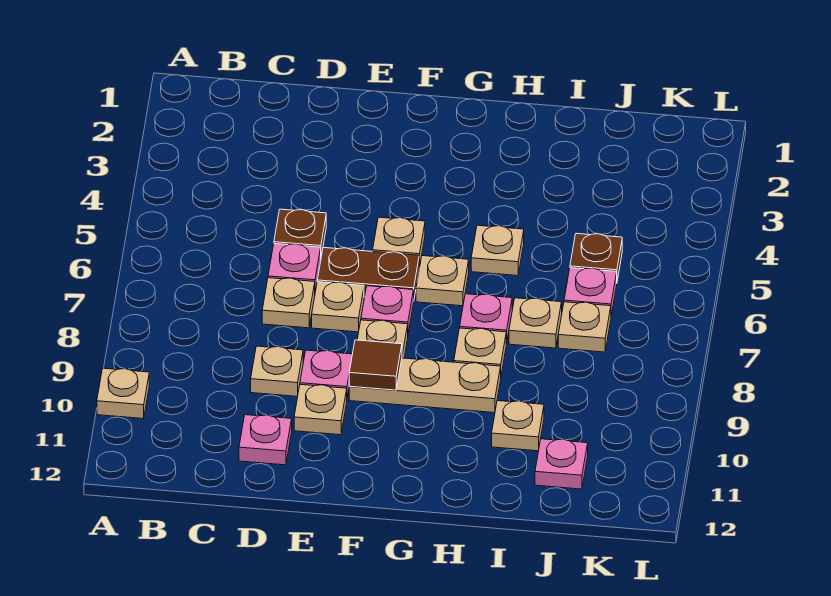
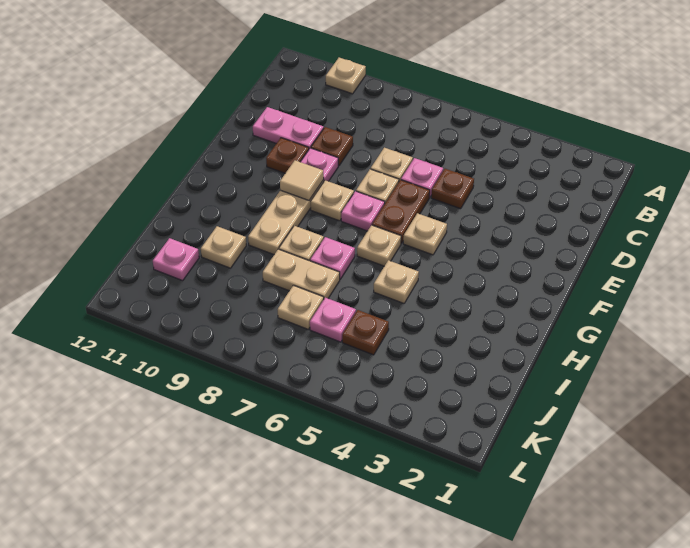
tan 1x1 plate [251,346,303,396] -> brown 1x1 plate [311,127,353,166]
pink 1x1 plate [239,415,292,465] -> pink 1x2 plate [253,107,324,149]
tan 1x1 plate [294,385,347,435] -> brown 1x1 plate [266,138,309,173]
brown 1x1 tile [349,340,402,390] -> tan 1x1 tile [280,160,324,200]
tan 1x1 plate [509,298,562,348] -> tan 1x2 plate [263,249,340,298]

